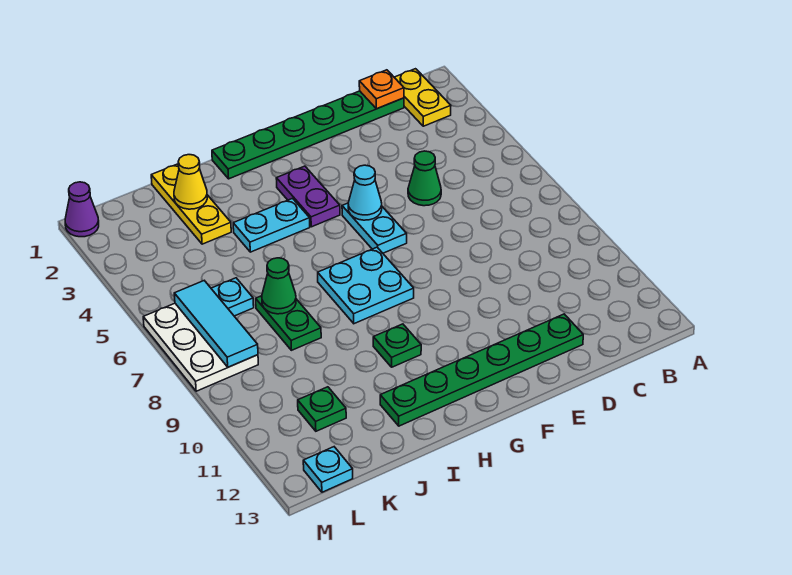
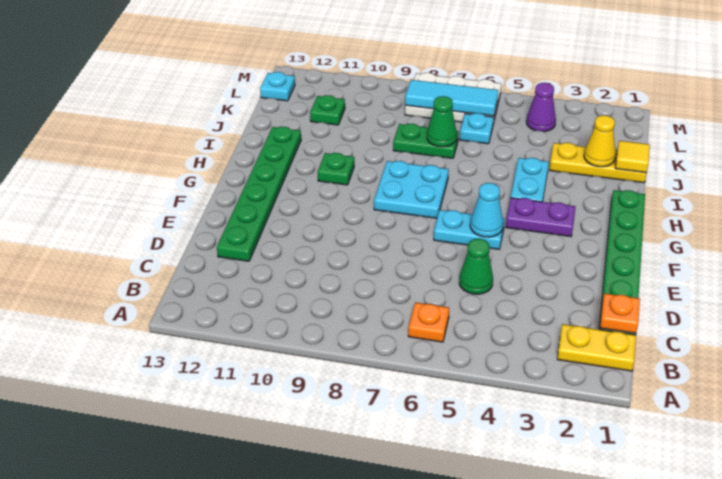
none -> orange 1x1 plate [408,302,449,342]
none -> yellow 1x1 tile [616,141,650,173]
purple 1x1 cone [65,182,99,237] -> purple 1x1 cone moved to [526,83,556,132]

